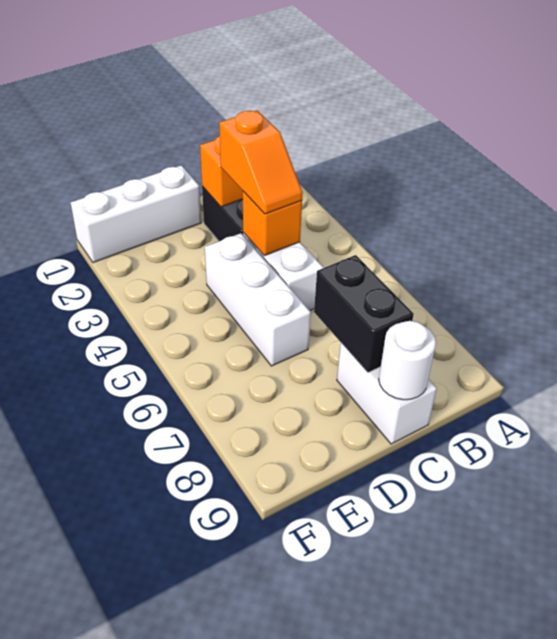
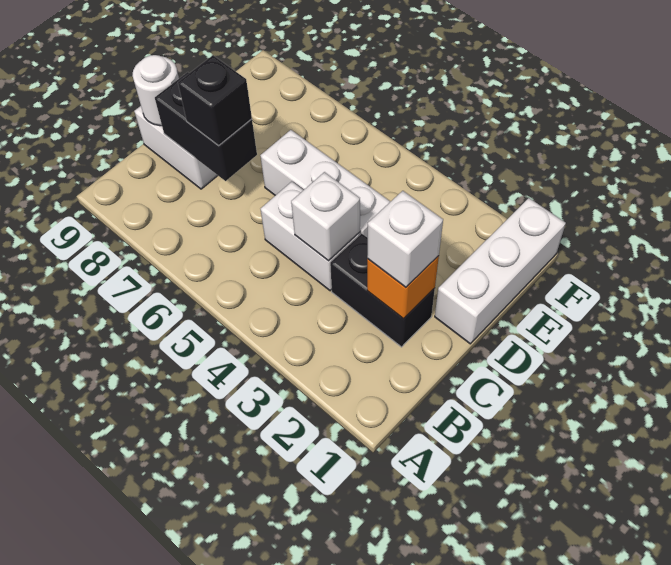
none -> white 1x1 brick [367,191,443,287]
orange 1x2 slope [219,110,303,214] -> none
orange 1x1 brick [242,191,302,256] -> white 1x1 brick [291,172,360,261]
none -> black 1x1 brick [178,55,252,146]

